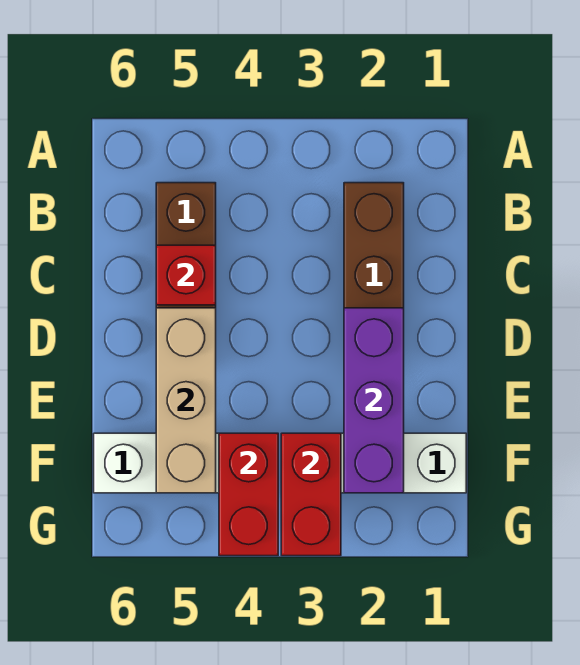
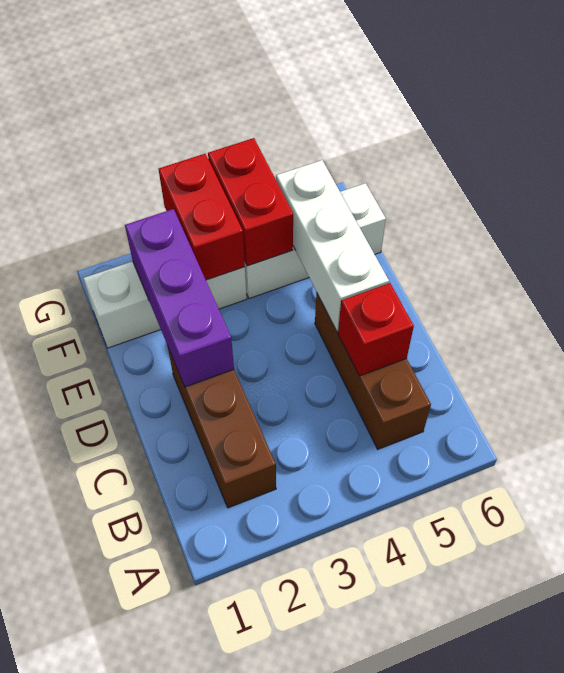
tan 1x3 brick [156,308,216,493] -> white 1x3 brick [276,160,389,332]

